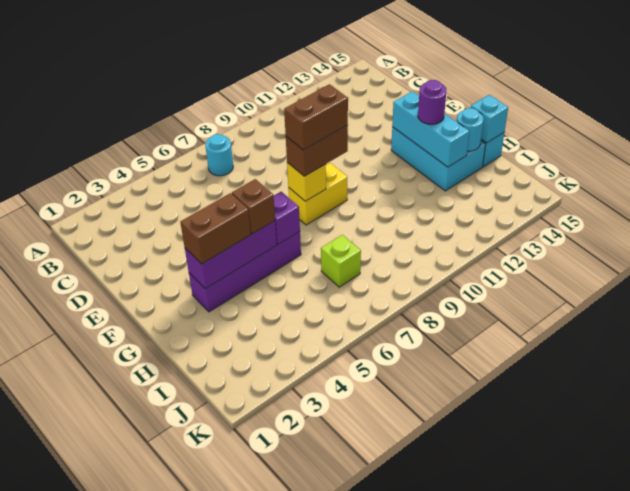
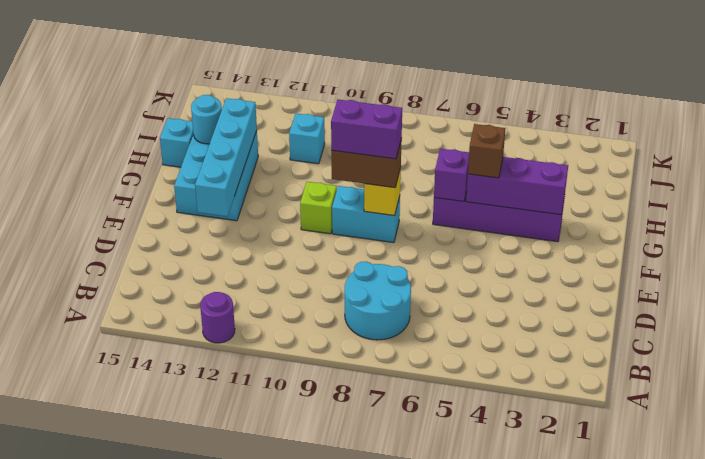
cyan 1x1 round brick [205,134,233,176] -> cyan 2x2 round brick [345,261,411,340]
yellow 1x2 brick [288,163,347,225] -> cyan 1x2 brick [332,186,400,243]
brown 1x2 brick [284,84,348,150] -> purple 1x2 brick [331,100,402,159]
cyan 1x3 brick [392,91,469,167] -> cyan 1x4 brick [195,98,257,216]
brown 1x2 brick [180,193,251,264] -> none
purple 1x1 round brick [418,80,446,124] -> purple 1x1 round brick moved to [200,292,235,343]
cyan 1x1 brick [471,95,508,143] -> cyan 1x1 brick moved to [289,114,325,164]
lime 1x1 brick [321,235,361,287] -> lime 1x1 brick moved to [300,182,337,234]

